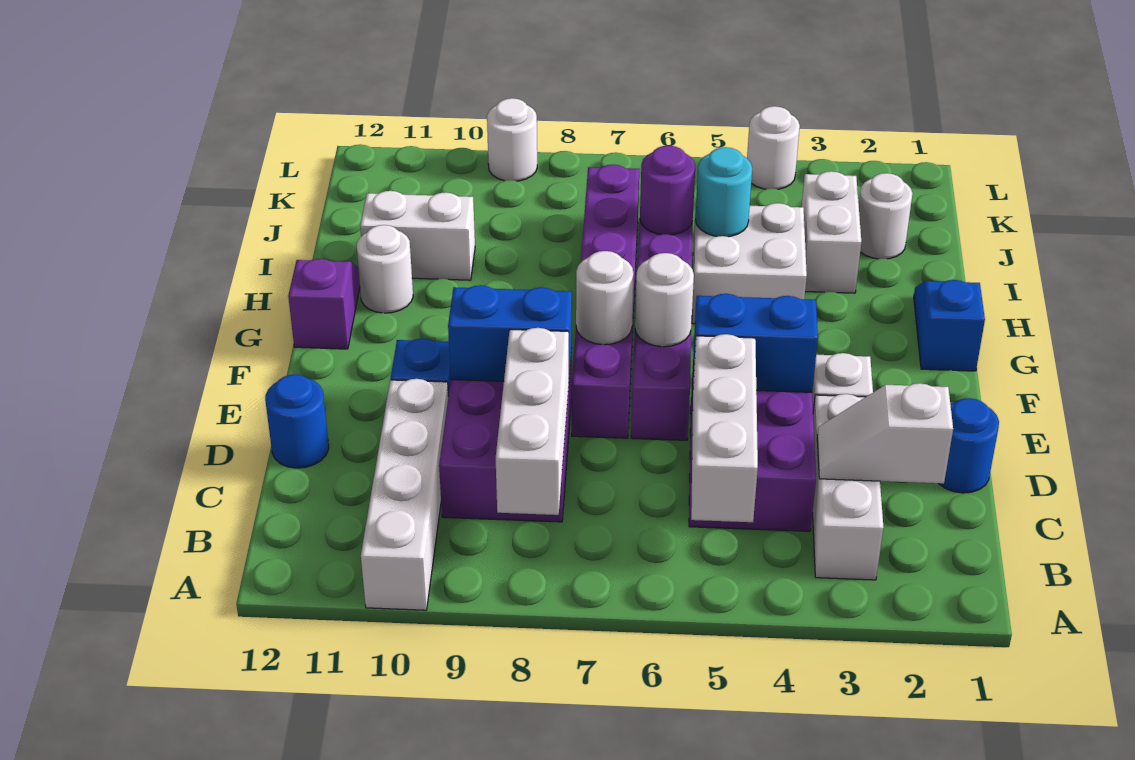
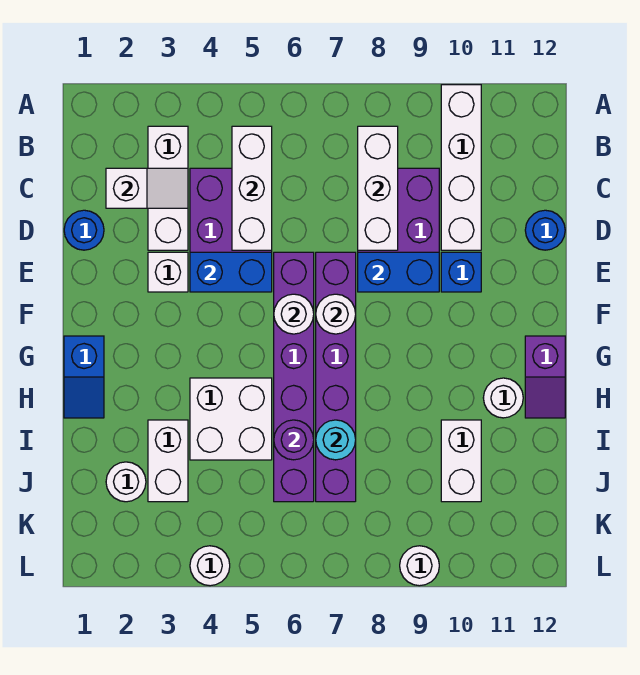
cyan 1x1 round brick [695,147,752,237] -> cyan 1x1 round brick moved to [316,420,356,460]
white 1x2 brick [360,191,475,280] -> white 1x2 brick turned to [441,420,481,502]

